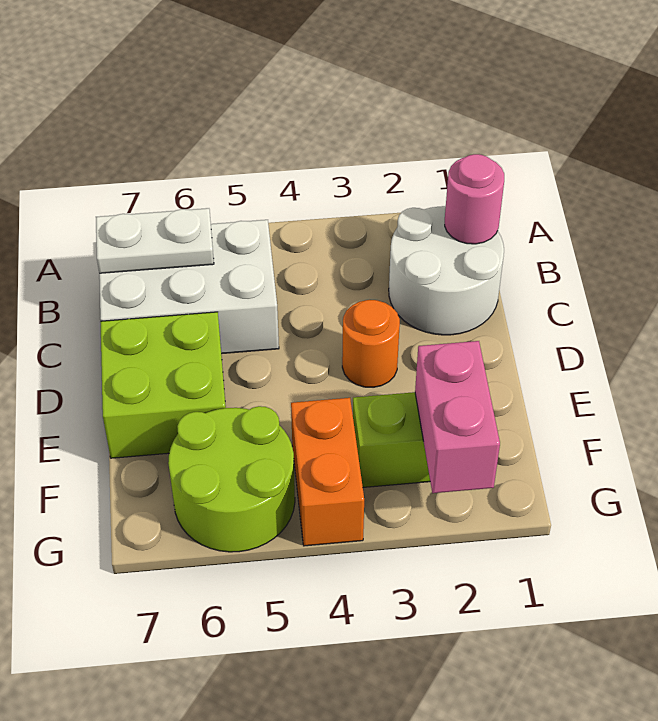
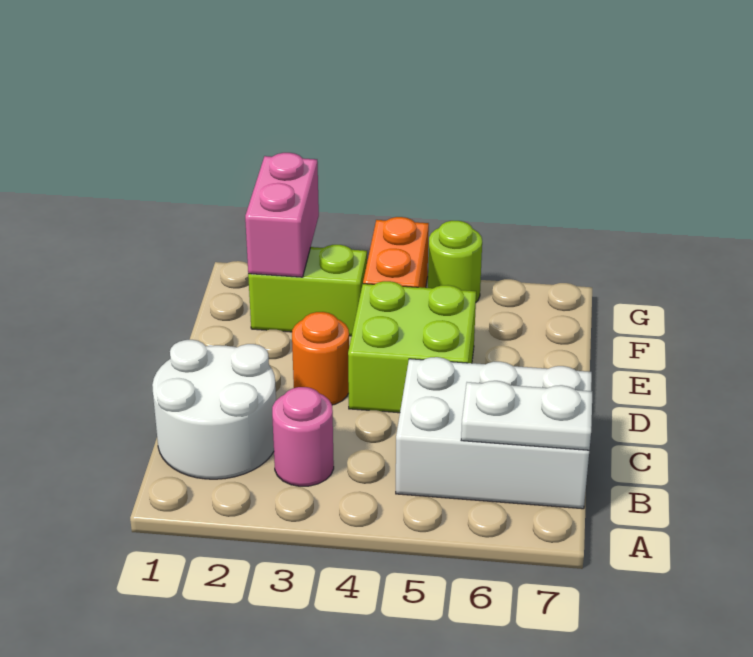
pink 1x1 round brick [445,154,504,244] -> pink 1x1 round brick moved to [272,387,334,486]
lime 2x2 brick [100,312,226,458] -> lime 2x2 brick moved to [348,281,476,413]
lime 2x2 round brick [168,406,295,552] -> lime 1x1 round brick [428,221,482,302]

